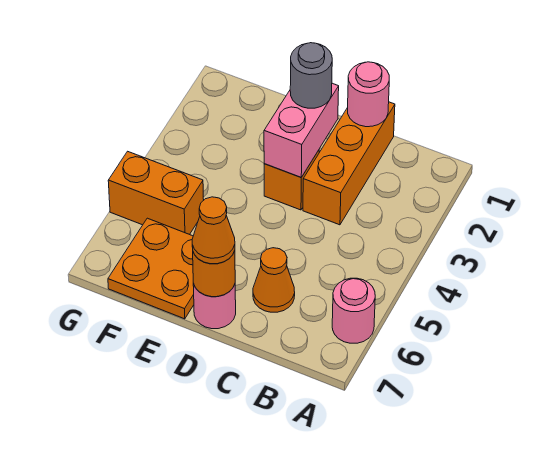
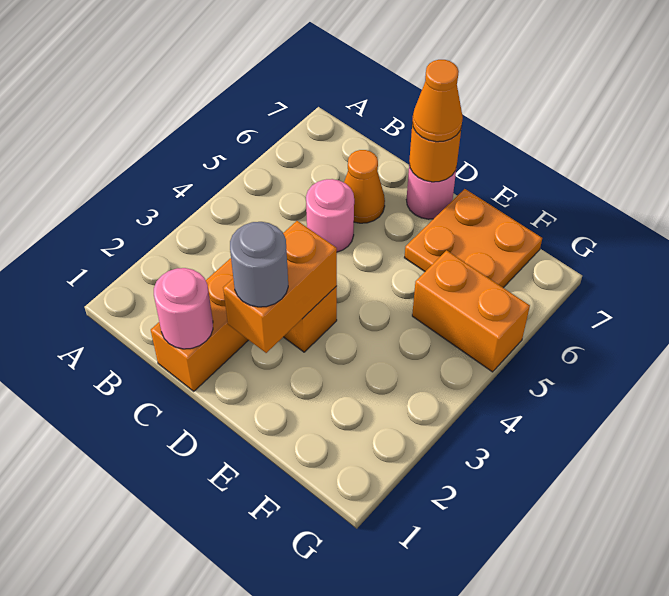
pink 1x1 round brick [332,278,375,343] -> pink 1x1 round brick moved to [306,179,354,252]
pink 1x2 brick [264,83,339,177] -> orange 1x2 brick [223,221,337,353]

